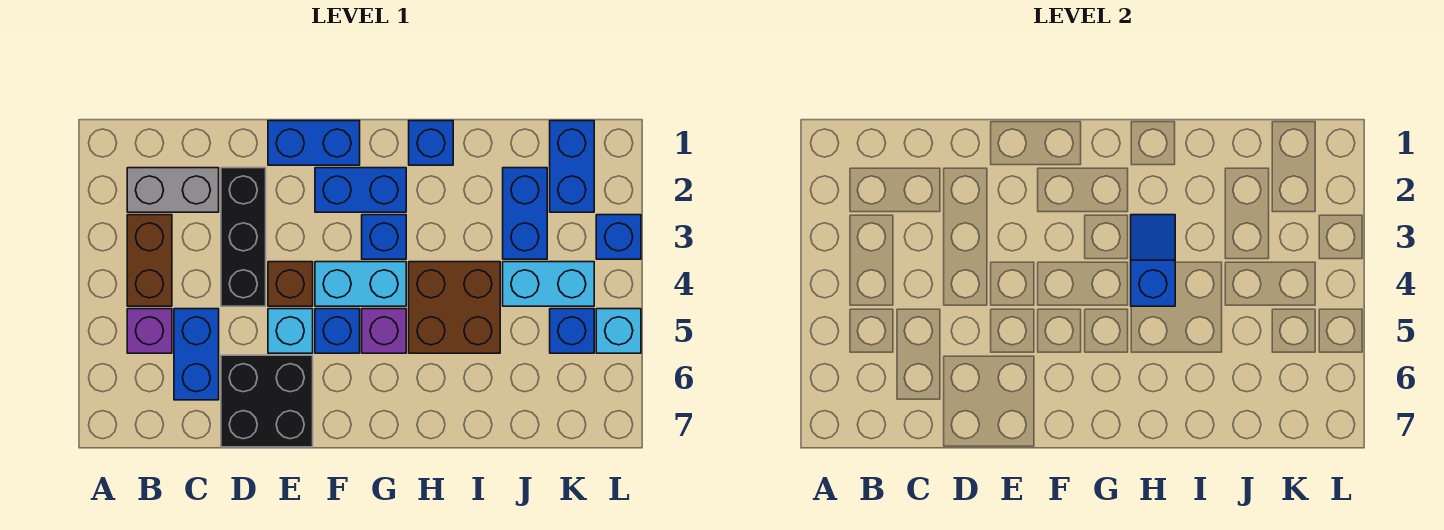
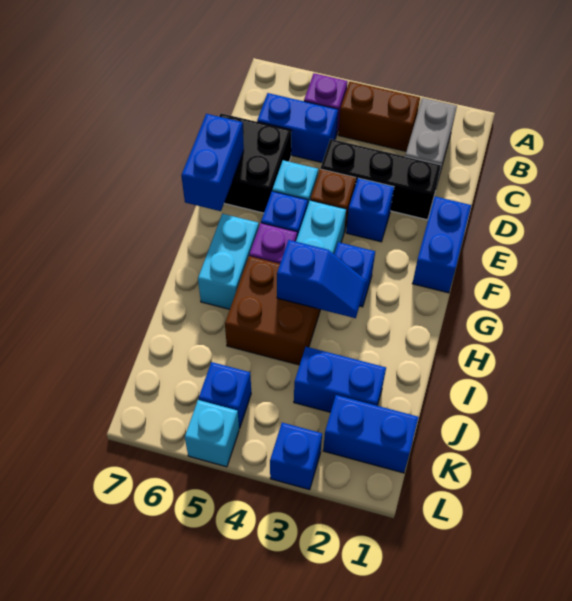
blue 1x2 brick [315,168,406,212] -> blue 1x2 brick moved to [181,114,244,211]
blue 1x1 brick [409,121,453,165] -> blue 1x1 brick moved to [346,178,394,242]
cyan 1x2 brick [503,262,594,306] -> cyan 1x2 brick moved to [198,214,259,309]

